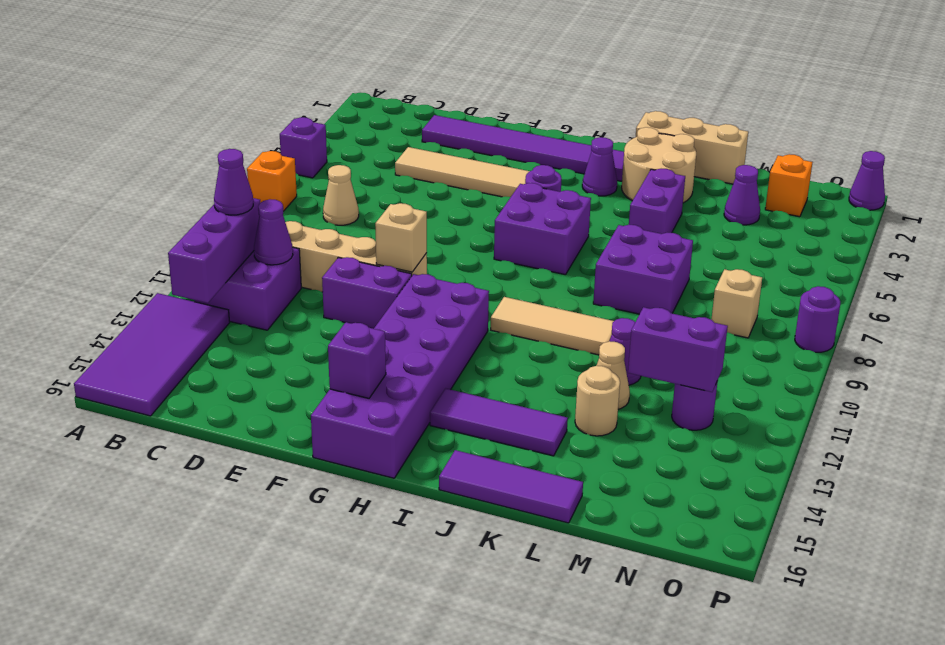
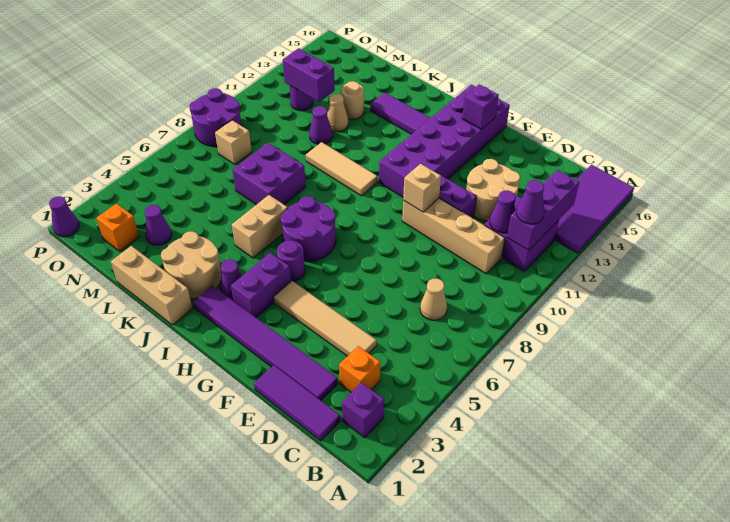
purple 1x1 brick [280,117,327,178] -> purple 1x1 brick moved to [342,382,384,438]
orange 1x1 brick [247,151,297,211] -> orange 1x1 brick moved to [339,346,380,392]
none -> tan 2x2 round brick [466,159,520,221]
purple 2x2 brick [494,183,591,275] -> purple 2x2 round brick [281,196,336,261]
none -> tan 1x2 brick [232,195,288,258]
purple 1x3 tile [439,450,583,523] -> purple 1x3 tile moved to [254,365,340,441]
purple 1x2 brick [629,169,685,234] -> purple 1x2 brick moved to [231,253,291,317]
purple 1x1 round brick [795,286,841,352] -> purple 2x2 round brick [189,88,241,147]

